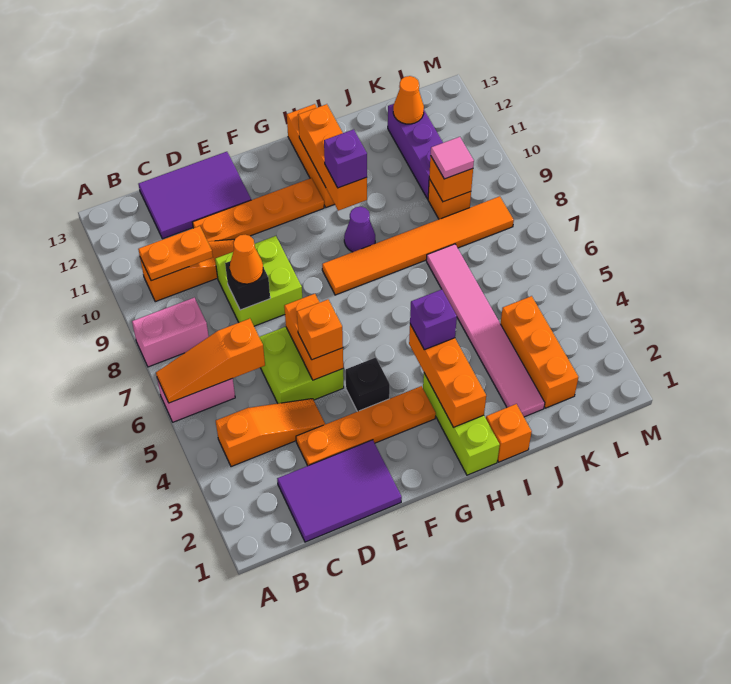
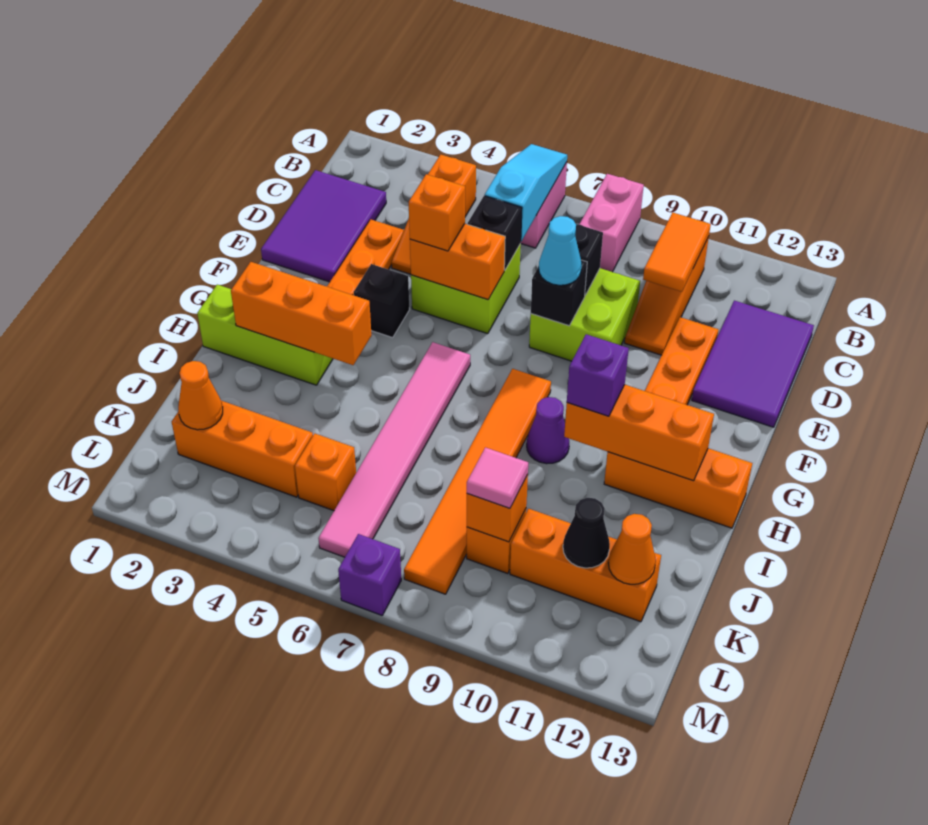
orange 1x3 slope [156,319,265,403] -> cyan 1x3 slope [485,144,567,241]
orange 1x2 plate [138,226,213,281] -> orange 1x2 tile [643,213,711,292]
none -> black 1x1 brick [468,196,522,270]
orange 1x1 cone [230,235,263,284] -> orange 1x1 cone moved to [178,361,223,430]
none -> black 1x1 brick [531,260,587,326]
none -> cyan 1x1 cone [539,216,582,285]
purple 1x1 brick [410,289,457,350] -> purple 1x1 brick moved to [338,534,401,615]
orange 1x1 brick [486,404,532,462] -> orange 1x1 brick moved to [295,434,356,511]
pink 1x6 tile [426,244,545,417] -> pink 1x6 tile turned to [318,342,470,557]
purple 1x3 brick [388,104,443,199] -> orange 1x3 brick [510,509,661,622]
none -> black 1x1 cone [563,498,610,568]

